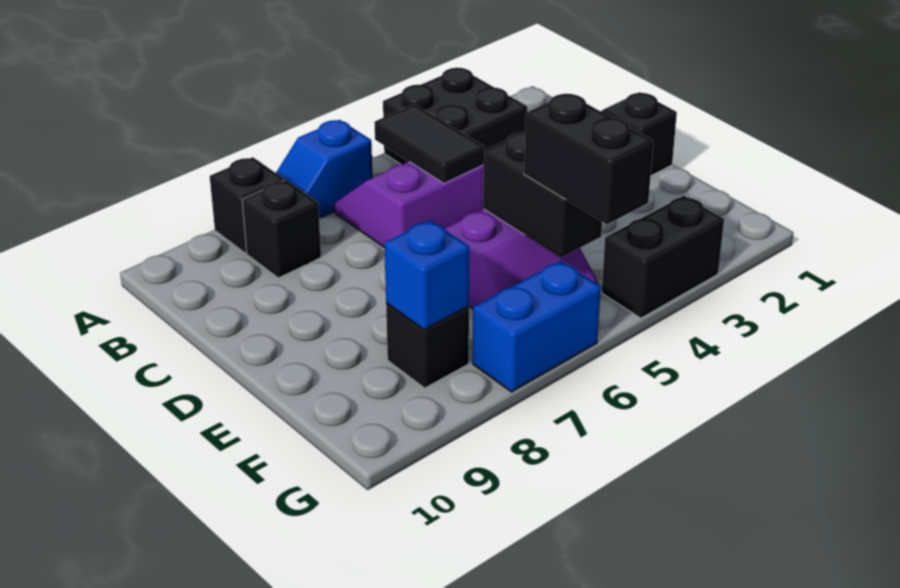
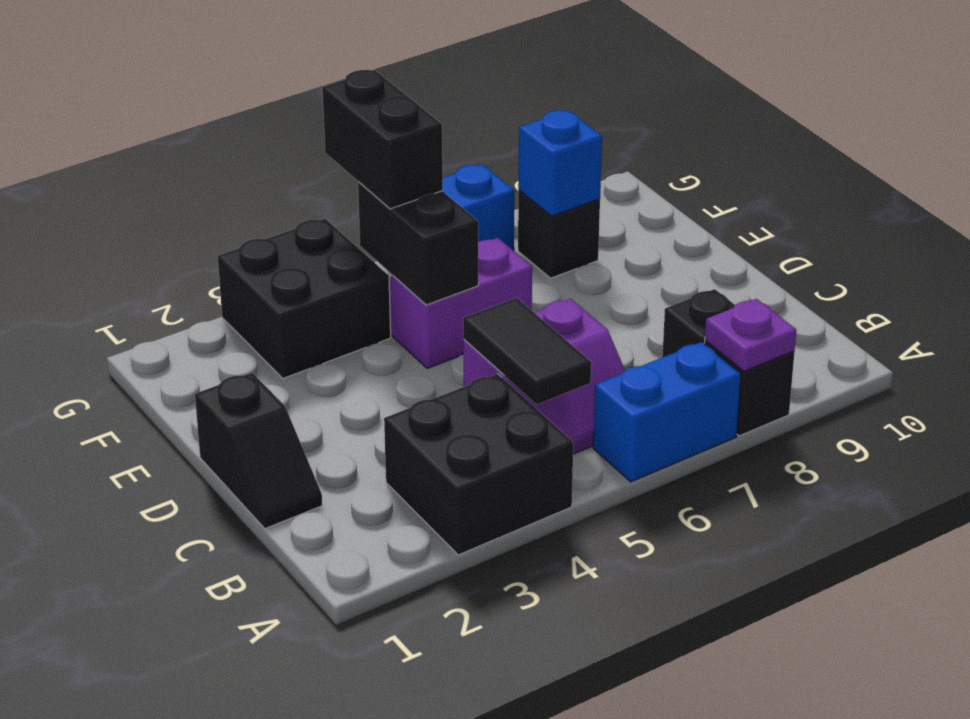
blue 1x2 slope [276,120,373,218] -> blue 1x2 brick [593,342,741,482]
none -> purple 1x1 plate [705,299,796,371]
black 1x2 brick [602,196,724,318] -> black 2x2 brick [218,219,391,378]

